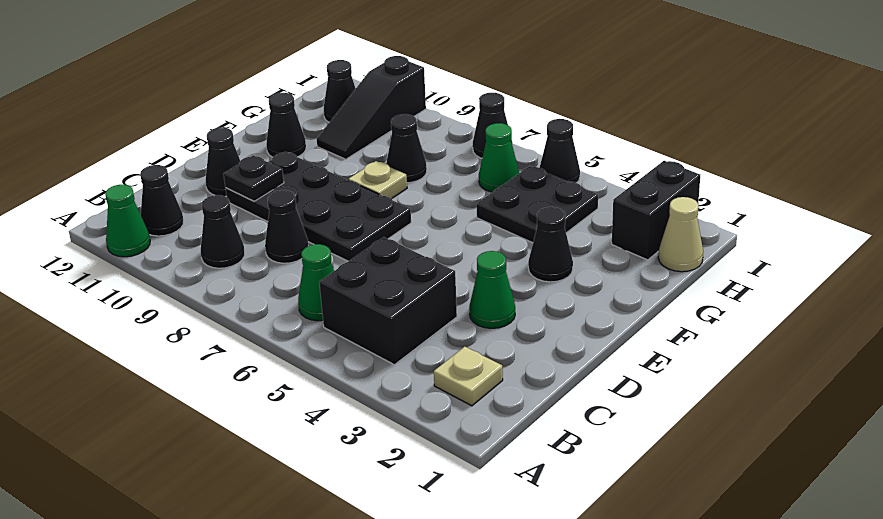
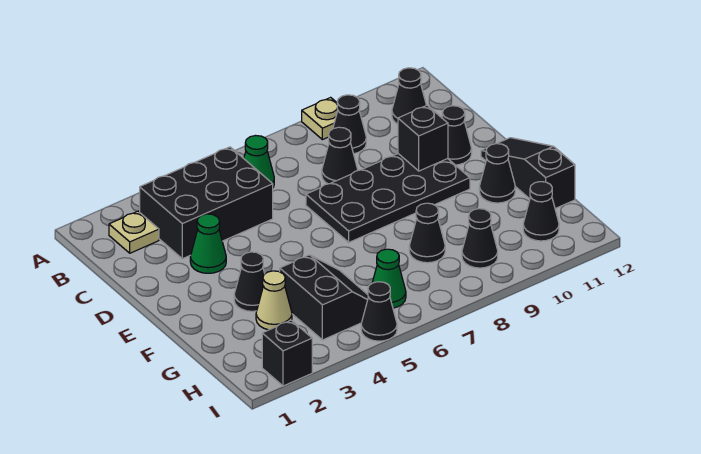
green 1x1 cone [105,185,150,257] -> none
black 2x2 brick [319,237,457,365] -> black 2x3 brick [140,147,273,259]
black 1x1 plate [223,155,284,201] -> black 1x1 brick [398,105,448,171]
tan 1x1 plate [348,161,407,199] -> tan 1x1 plate moved to [302,97,338,140]
black 2x2 plate [476,166,598,243] -> black 2x2 slope [280,255,368,340]
black 1x3 slope [317,56,426,159] -> black 1x3 slope moved to [481,138,575,209]
tan 1x1 cone [658,197,703,272] -> tan 1x1 cone moved to [256,271,292,330]
black 1x2 brick [612,161,700,260] -> black 1x1 brick [262,320,312,386]
black 1x1 cone [473,93,512,158] -> black 1x1 cone moved to [462,209,498,268]

